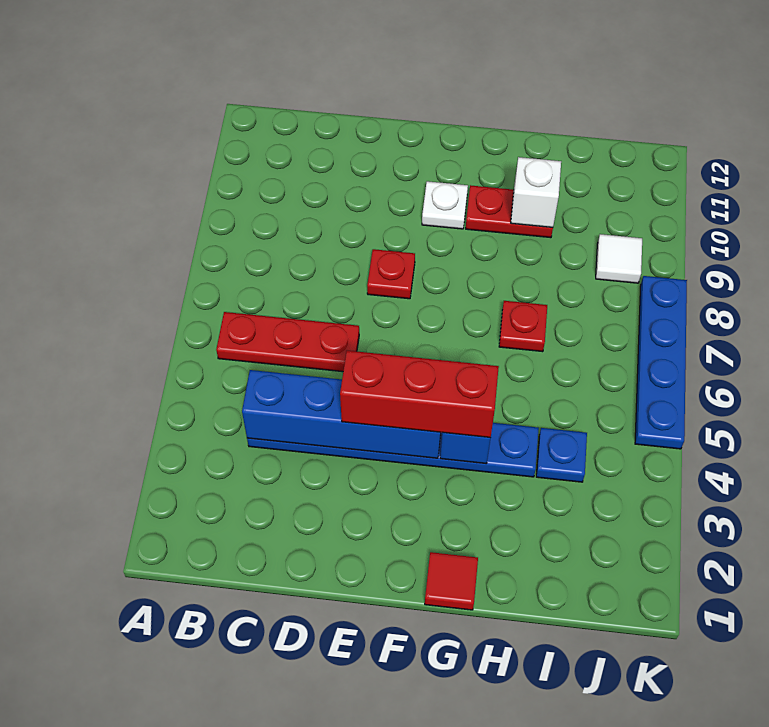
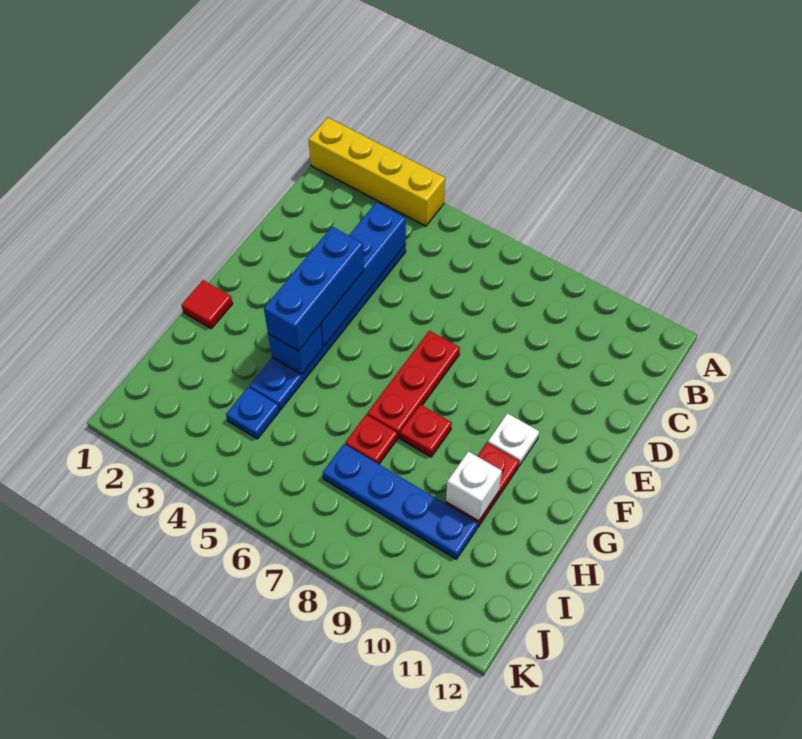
none -> yellow 1x4 brick [308,118,445,226]
red 1x3 plate [216,312,359,372] -> red 1x3 plate moved to [367,331,460,438]
red 1x3 brick [340,351,499,438] -> blue 1x3 brick [264,227,364,351]
red 1x1 plate [367,249,415,299] -> red 1x1 plate moved to [400,404,452,457]
white 1x1 tile [596,234,642,283] -> none
blue 1x4 plate [635,276,687,449] -> blue 1x4 plate moved to [323,444,478,559]

